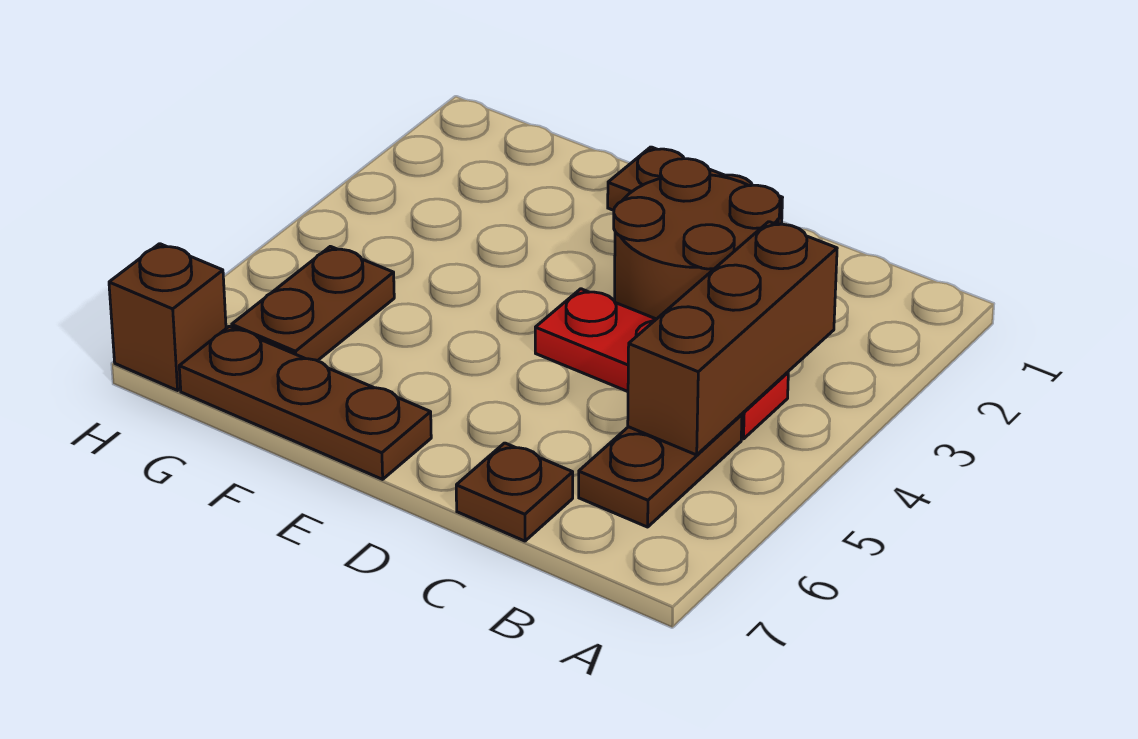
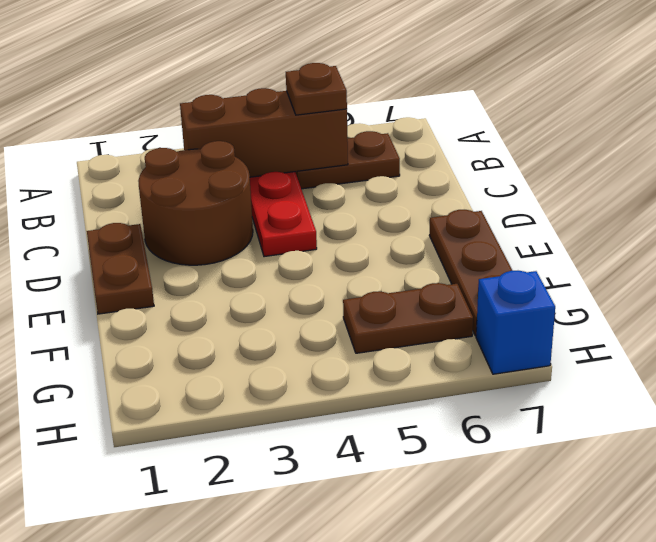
brown 1x1 plate [456,443,573,541] -> brown 1x1 plate moved to [286,63,347,115]
brown 1x1 brick [109,244,226,390] -> blue 1x1 brick [476,271,555,374]

